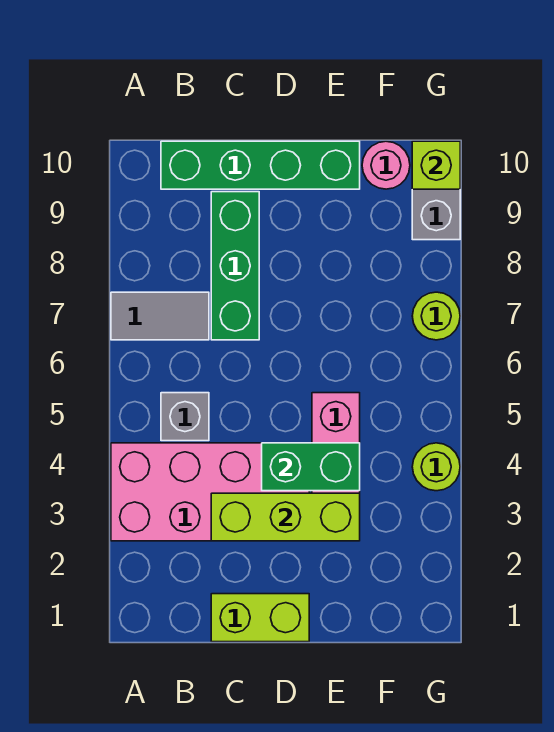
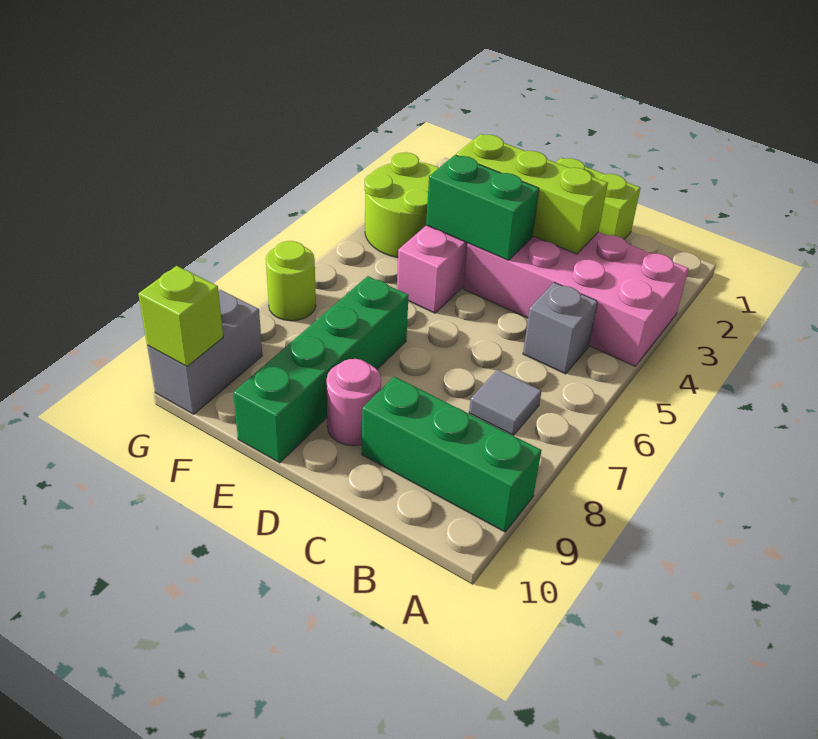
grey 1x2 tile [111,292,209,340] -> grey 1x1 tile [469,370,542,435]
green 1x4 brick [161,141,360,189] -> green 1x4 brick turned to [233,276,409,463]
green 1x3 brick [211,192,259,340] -> green 1x3 brick turned to [362,377,541,532]
pink 1x1 round brick [362,141,410,189] -> pink 1x1 round brick moved to [327,359,381,446]
lime 1x1 round brick [412,443,460,491] -> lime 2x2 round brick [365,152,439,258]

